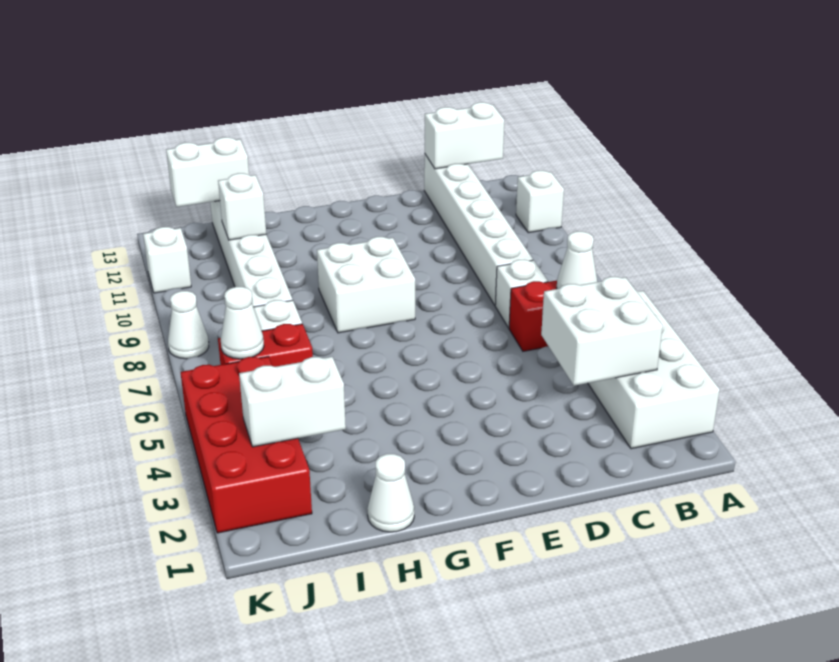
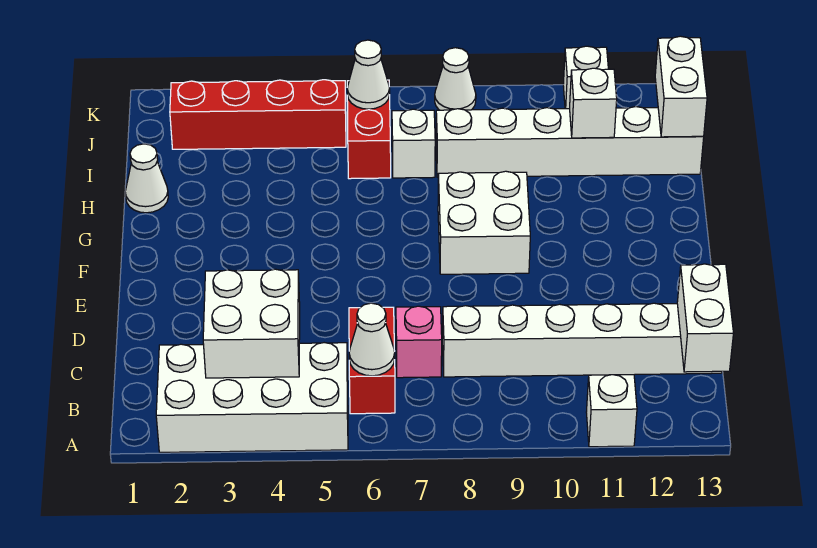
white 1x1 brick [495,260,548,328] -> pink 1x1 brick [396,306,442,378]
white 1x2 brick [239,357,346,447] -> none
red 2x4 brick [181,357,312,533] -> red 1x4 brick [170,80,346,149]

